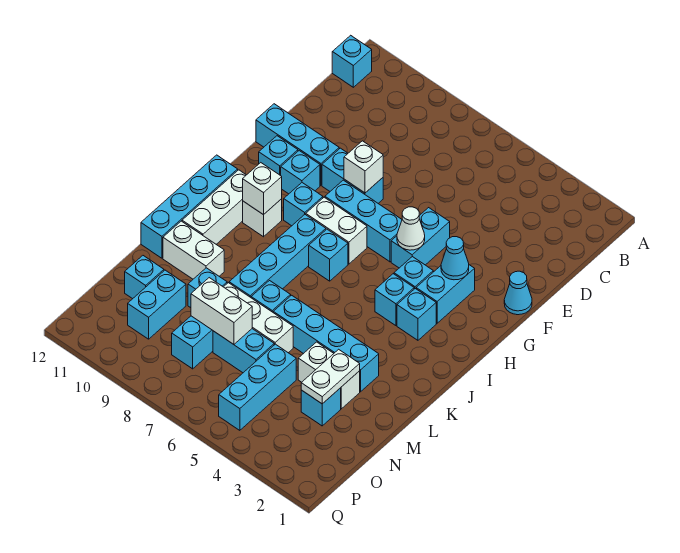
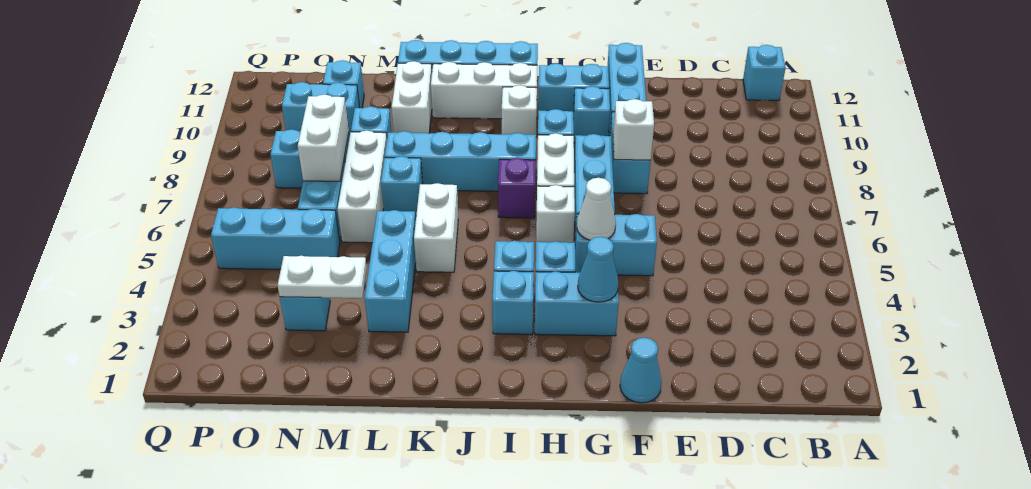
cyan 1x1 brick [259,136,298,176] -> cyan 1x2 brick [538,63,609,118]
cyan 1x1 brick [309,229,348,281] -> purple 1x1 brick [498,158,536,218]
white 1x1 brick [243,163,282,215] -> white 1x1 brick moved to [536,185,575,243]
cyan 1x4 brick [273,295,379,392] -> cyan 1x3 brick [365,210,416,332]
white 1x2 brick [298,342,360,409] -> white 1x2 brick moved to [414,183,458,272]

